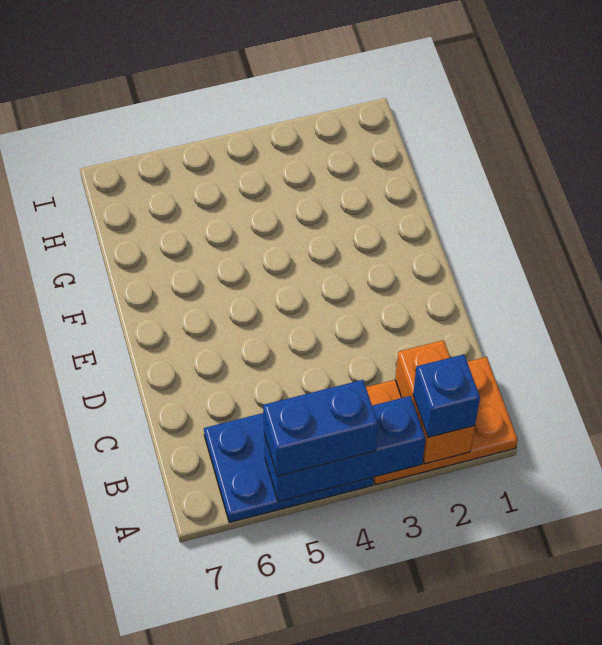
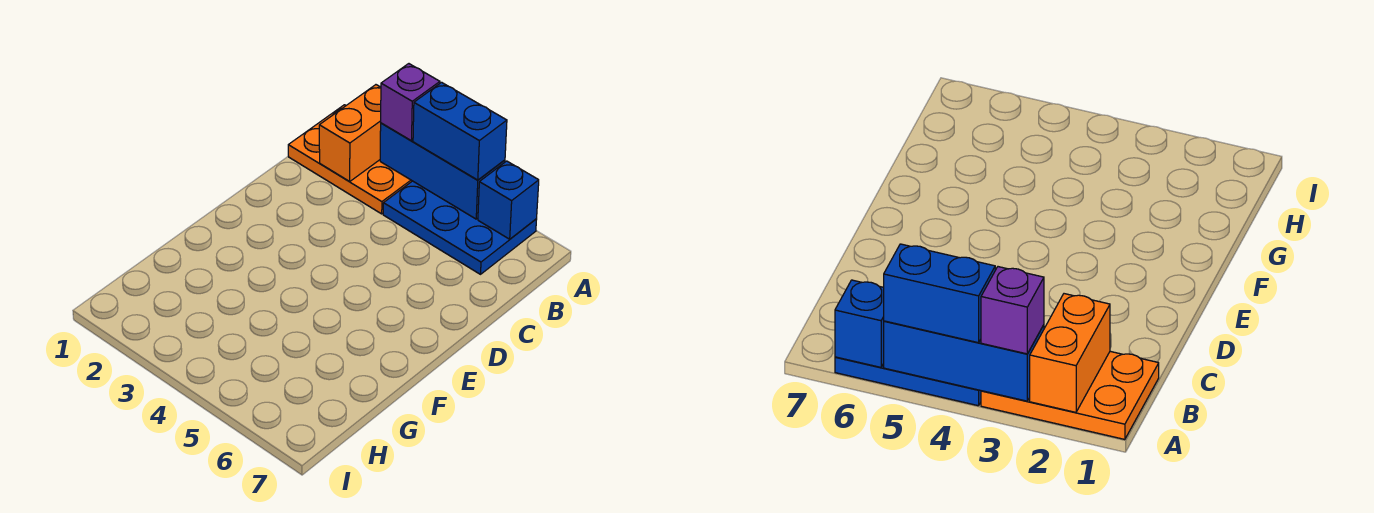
blue 1x1 brick [413,354,480,437] -> blue 1x1 brick moved to [478,161,539,239]
none -> purple 1x1 brick [381,64,440,141]

